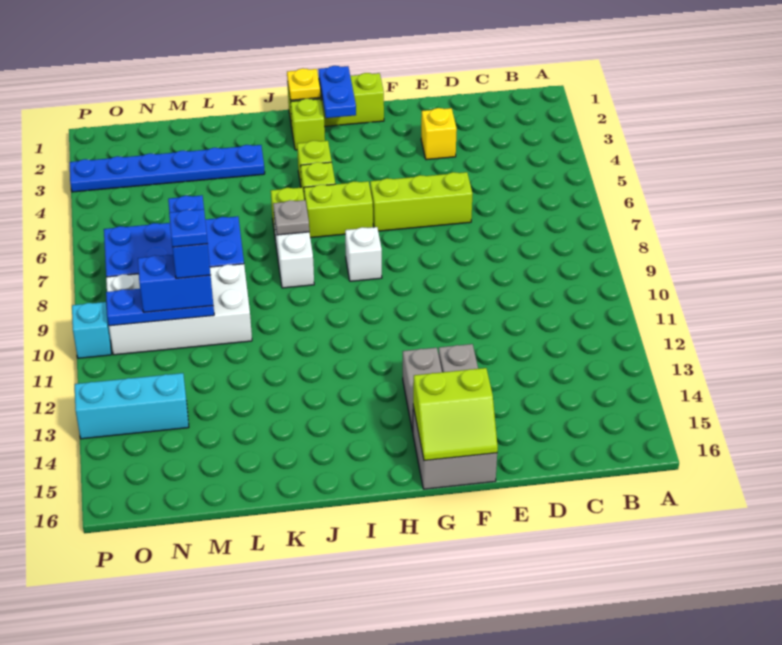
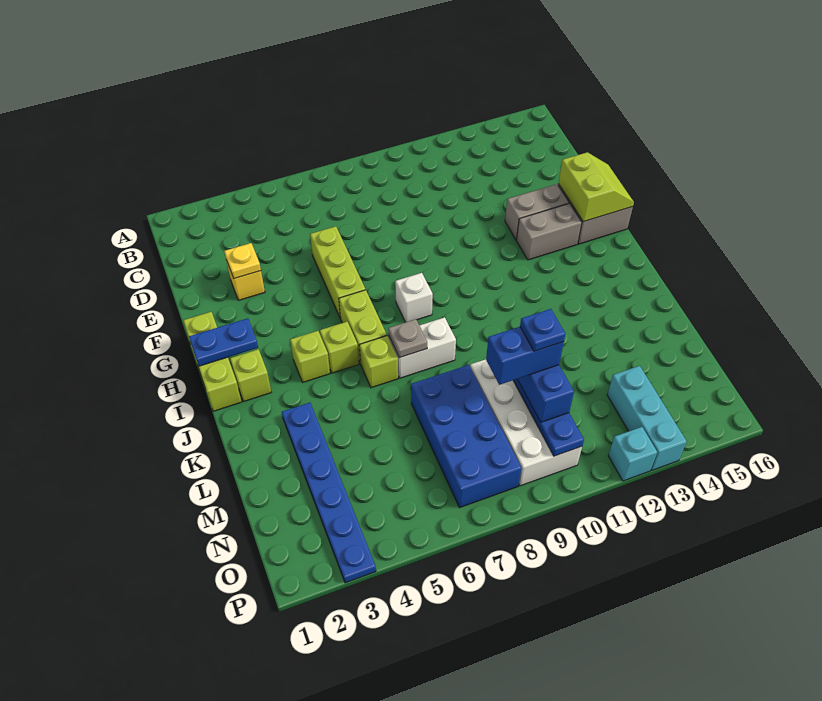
yellow 1x1 plate [287,68,321,100] -> yellow 1x1 plate moved to [224,243,261,279]
cyan 1x1 brick [72,302,111,358] -> cyan 1x1 brick moved to [608,427,657,481]

